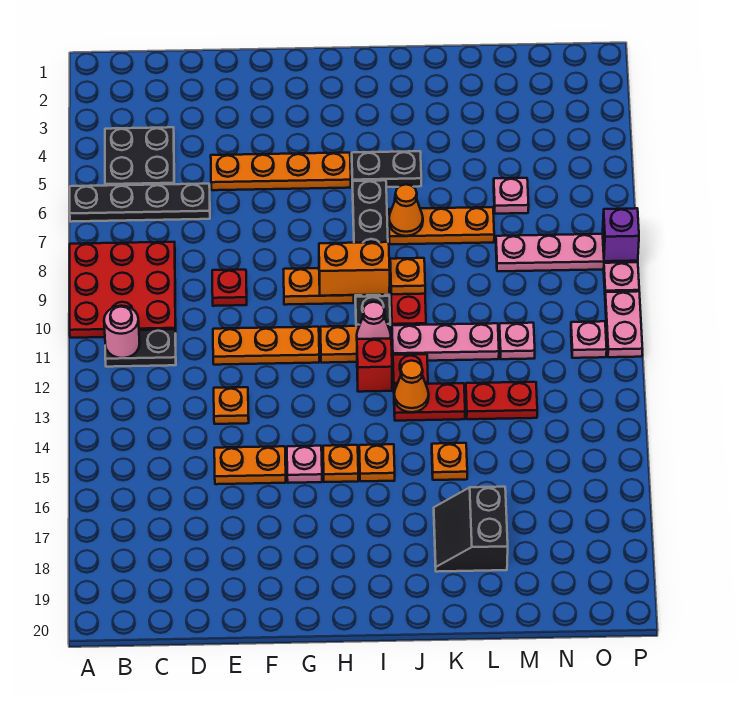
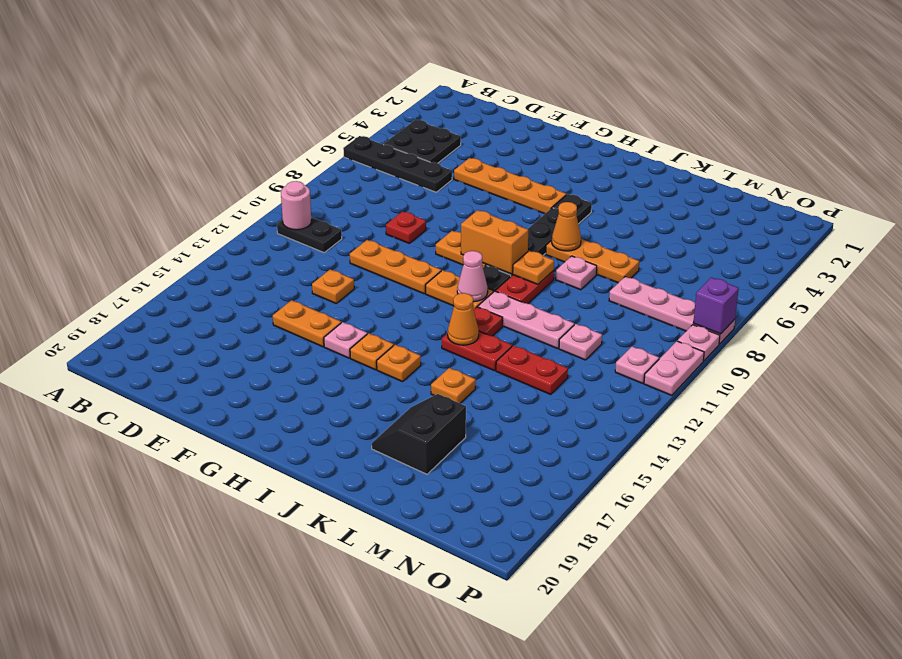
red 3x3 plate [70,242,176,338] -> none
black 1x2 plate [352,151,421,187] -> black 1x1 plate [553,194,592,224]
red 1x1 brick [357,338,392,392] -> none
pink 1x1 plate [494,178,529,214] -> pink 1x1 plate moved to [556,256,597,290]

